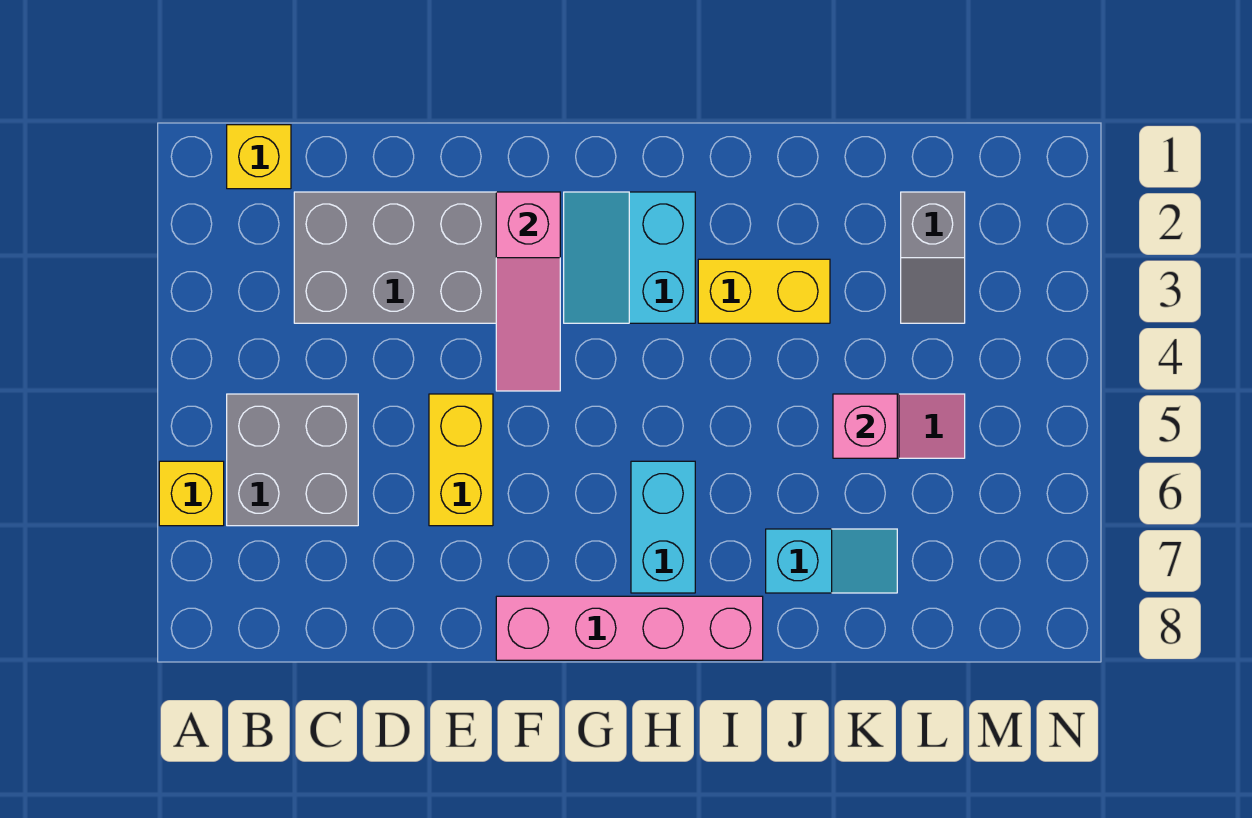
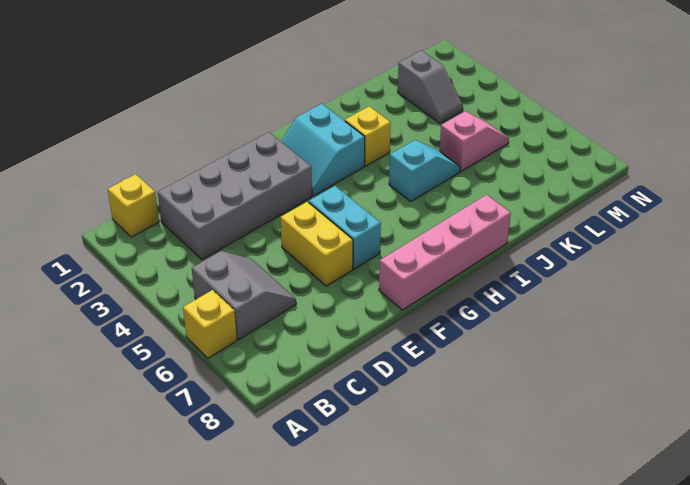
grey 2x2 brick [227,394,358,526] -> grey 2x2 slope [192,251,296,340]
pink 1x3 slope [496,192,560,391] -> none
cyan 1x2 brick [631,461,695,593] -> cyan 1x2 brick moved to [309,186,381,269]
yellow 1x2 brick [698,259,830,323] -> yellow 1x1 brick [345,106,391,166]
cyan 1x2 slope [766,529,897,593] -> cyan 1x2 slope moved to [389,140,460,201]
pink 1x1 brick [833,394,897,458] -> none

